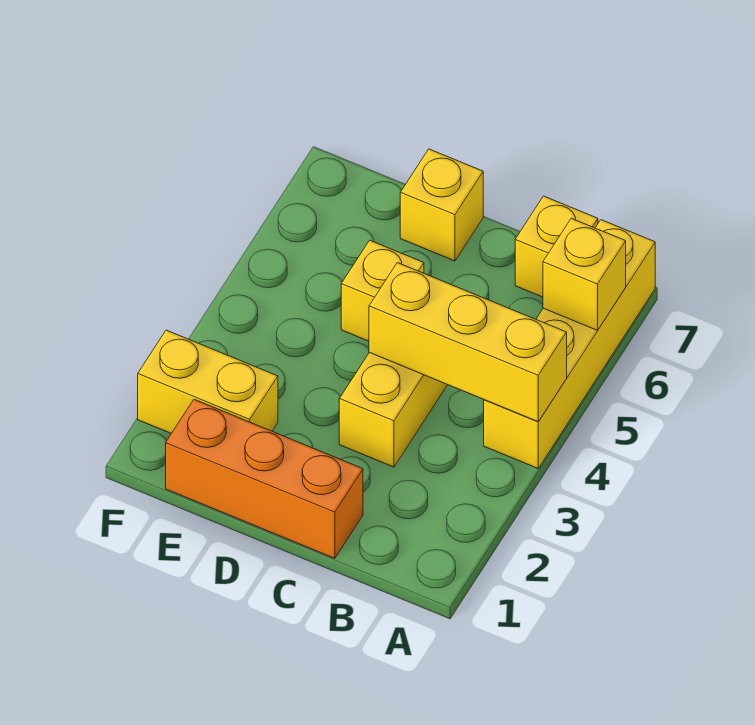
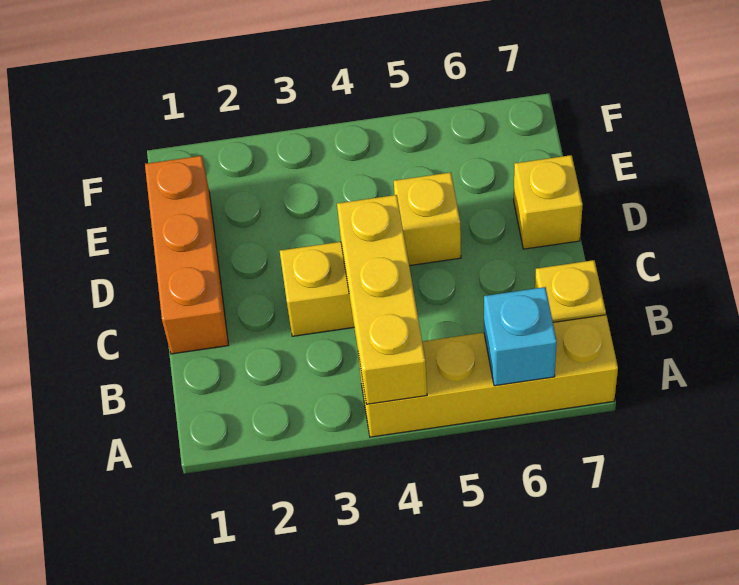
yellow 1x1 brick [543,218,626,330] -> cyan 1x1 brick [484,287,557,386]
yellow 1x2 brick [138,330,278,434] -> none

